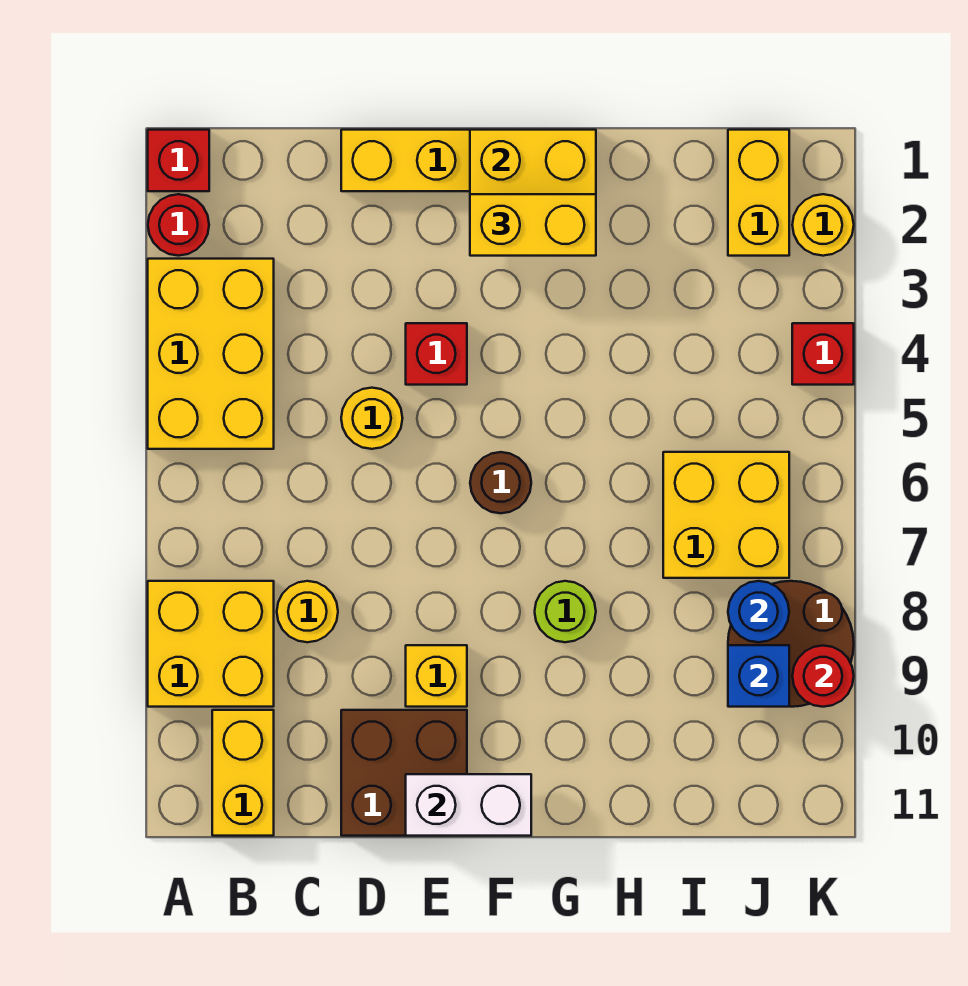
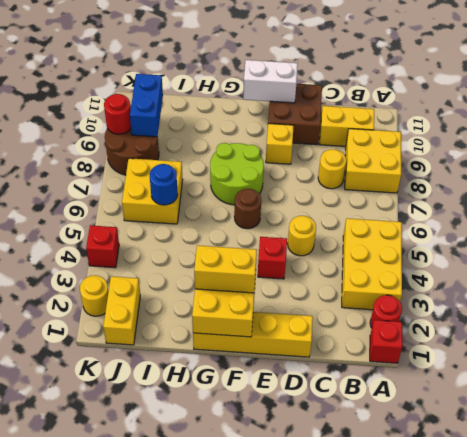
yellow 1x2 brick [212,710,274,836] -> yellow 1x2 brick turned to [320,106,374,146]
lime 1x1 round brick [535,581,596,642] -> lime 2x2 round brick [210,143,264,205]
blue 1x1 round brick [728,581,789,642] -> blue 1x1 round brick moved to [150,164,178,205]
blue 1x1 brick [728,645,789,707] -> blue 1x2 brick [130,74,163,137]

